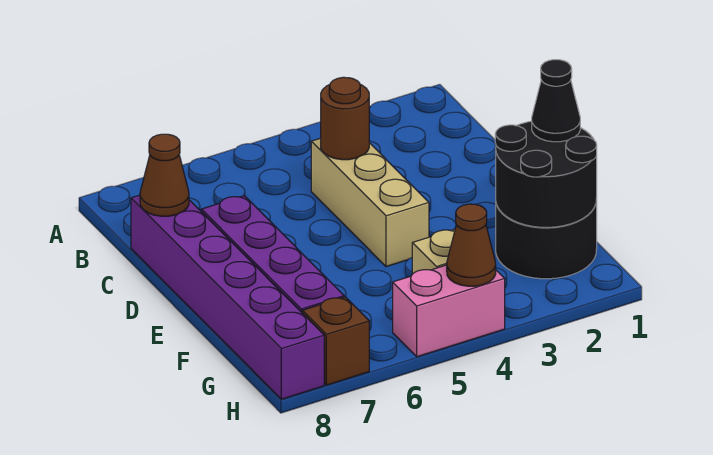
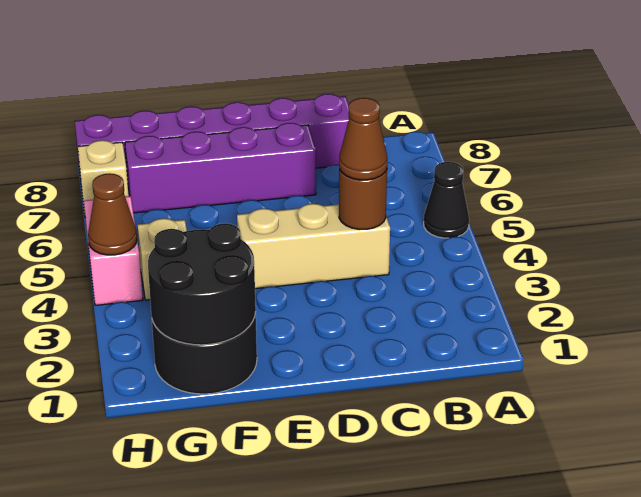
brown 1x1 cone [140,134,189,216] -> brown 1x1 cone moved to [339,98,387,180]
black 1x1 cone [532,60,580,142] -> black 1x1 cone moved to [424,162,469,238]
brown 1x1 brick [302,297,369,385] -> tan 1x1 brick [78,140,129,218]

